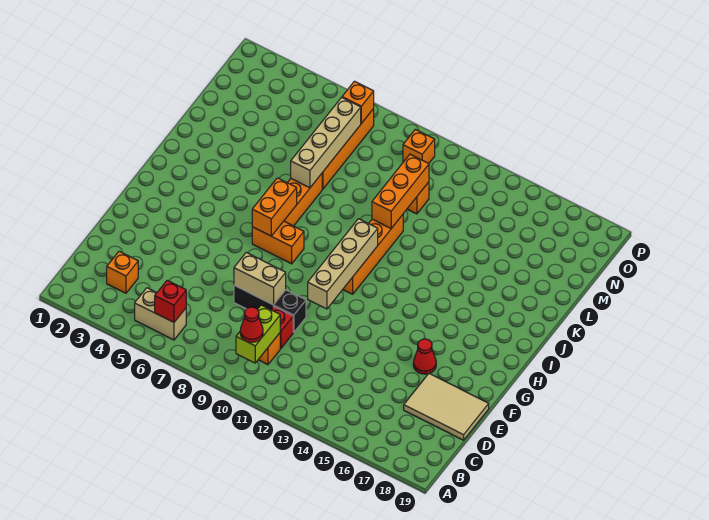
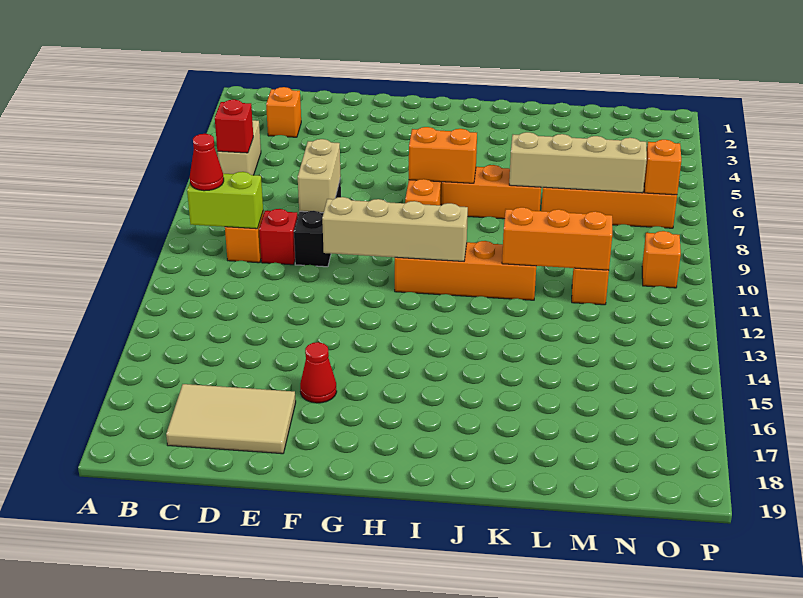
tan 2x3 tile [404,373,489,440] -> tan 2x3 tile turned to [166,384,296,454]

